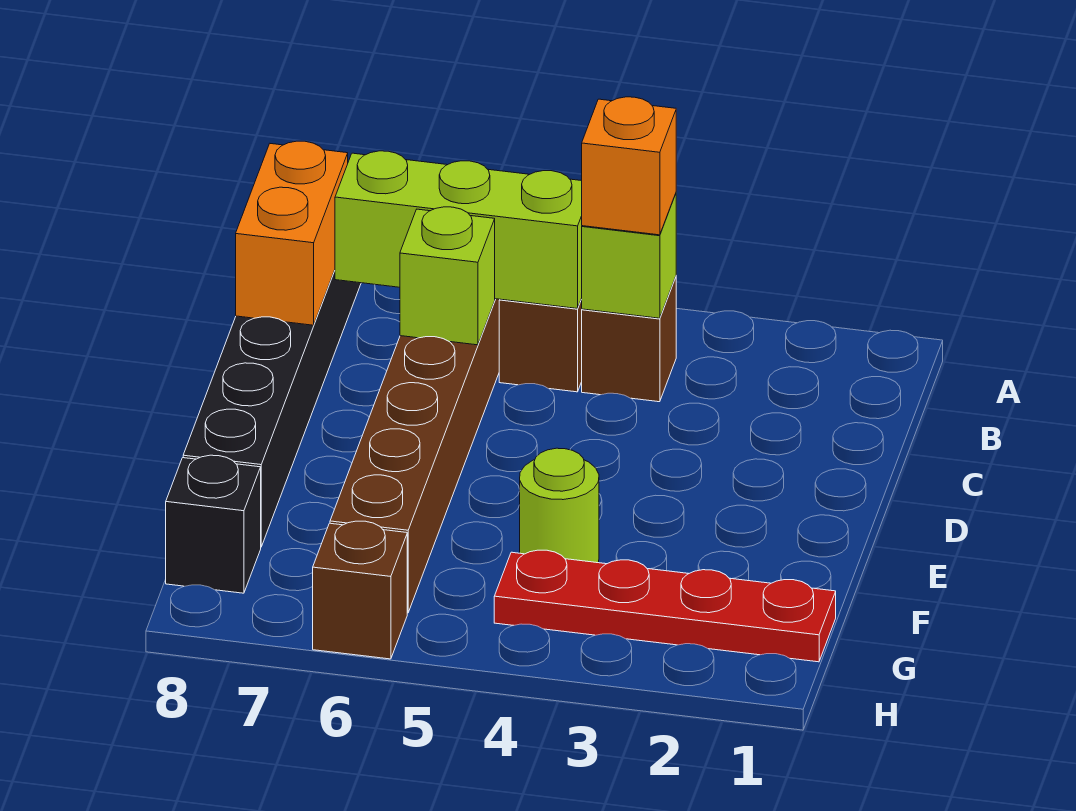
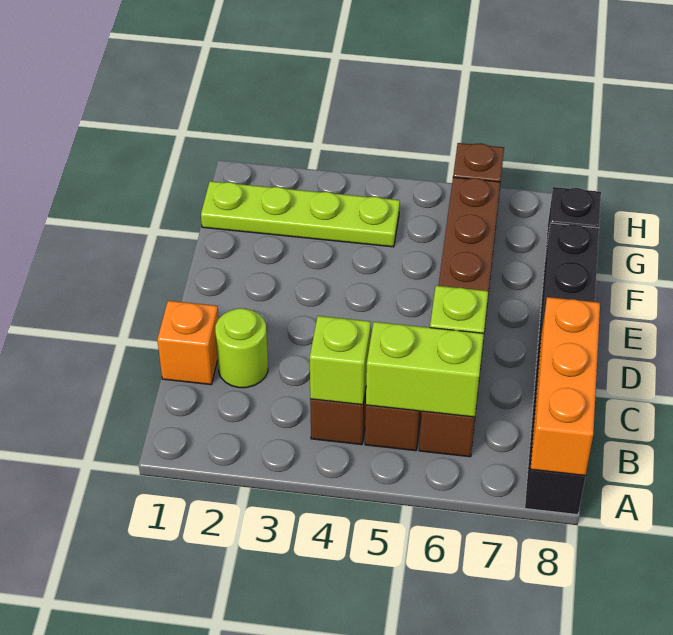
orange 1x1 brick [582,97,676,235] -> orange 1x1 brick moved to [157,301,219,385]
lime 1x3 brick [335,151,582,308] -> lime 1x2 brick [366,322,484,417]
orange 1x2 brick [236,141,348,325] -> orange 1x3 brick [531,297,600,476]
lime 1x1 round brick [520,448,599,563] -> lime 1x1 round brick moved to [215,308,268,388]
red 1x4 plate [494,550,836,662] -> lime 1x4 plate [201,181,400,247]

